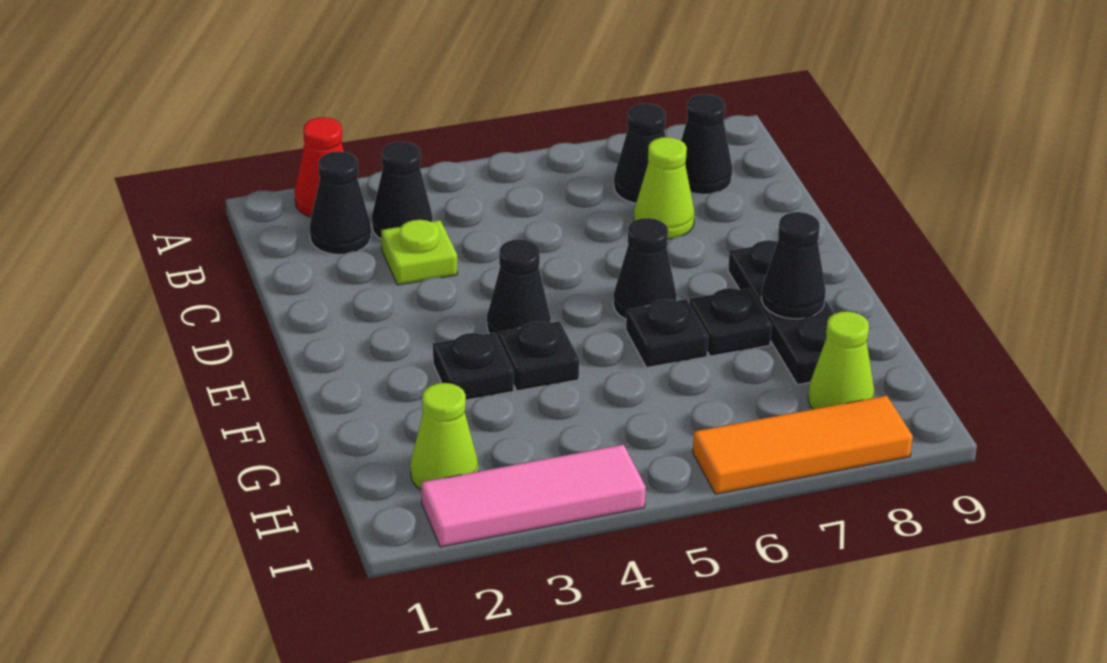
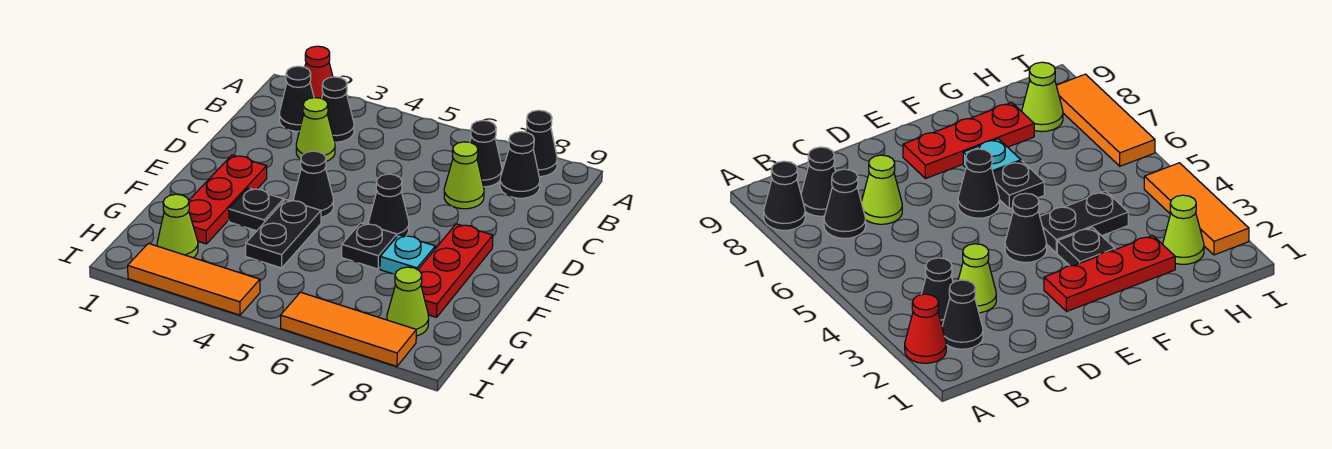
lime 1x1 plate [381,220,457,285] -> lime 1x1 cone [296,98,335,161]
none -> red 1x3 plate [189,155,267,244]
black 1x3 plate [728,240,834,385] -> red 1x3 plate [418,224,493,317]
black 1x1 plate [498,321,579,391] -> black 1x2 plate [246,200,321,268]
black 1x1 plate [690,288,772,356] -> cyan 1x1 plate [380,235,435,274]
black 1x1 cone [762,212,826,319] -> black 1x1 cone moved to [526,110,557,177]
pink 1x3 tile [421,445,646,547] -> orange 1x3 tile [128,243,260,315]

